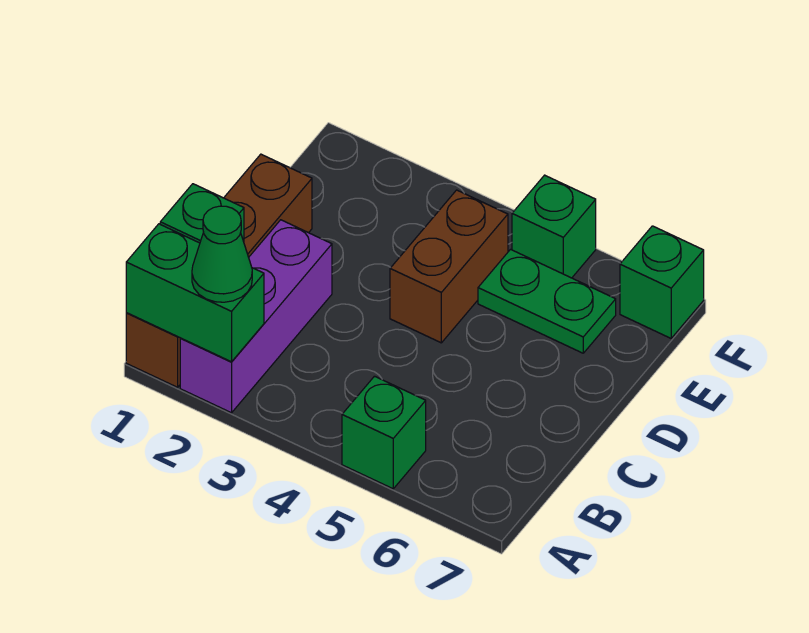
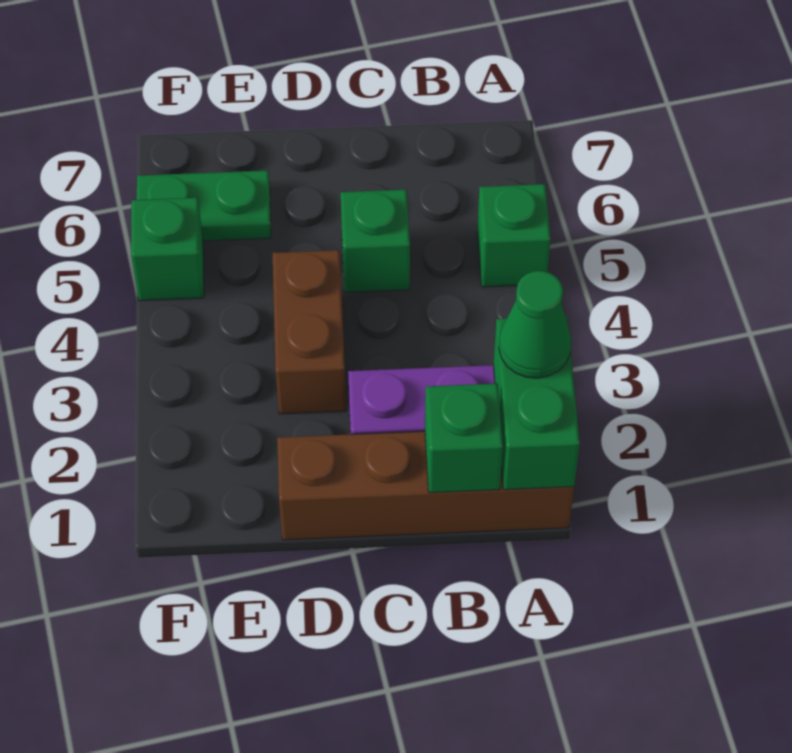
brown 1x2 brick [390,190,508,343] -> brown 1x2 brick turned to [273,250,346,414]
green 1x2 plate [478,249,616,353] -> green 1x2 plate turned to [137,170,271,241]
green 1x1 brick [620,226,704,338] -> green 1x1 brick moved to [341,190,410,292]

